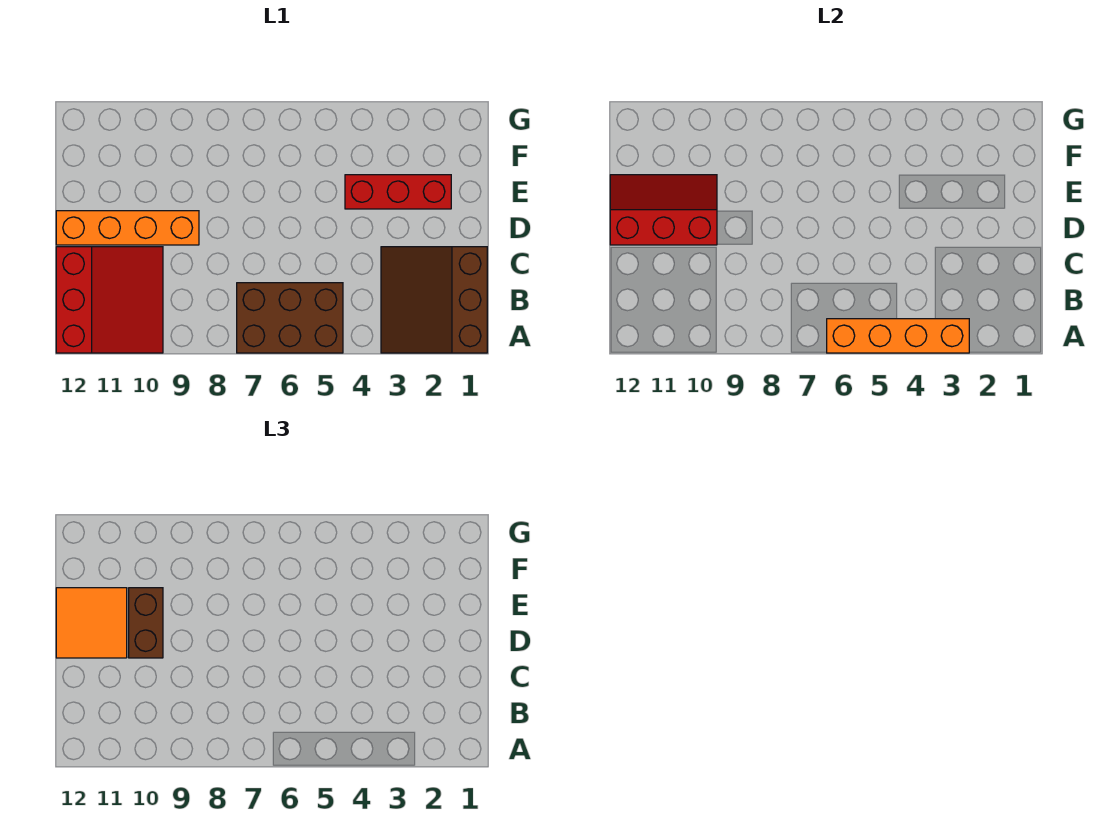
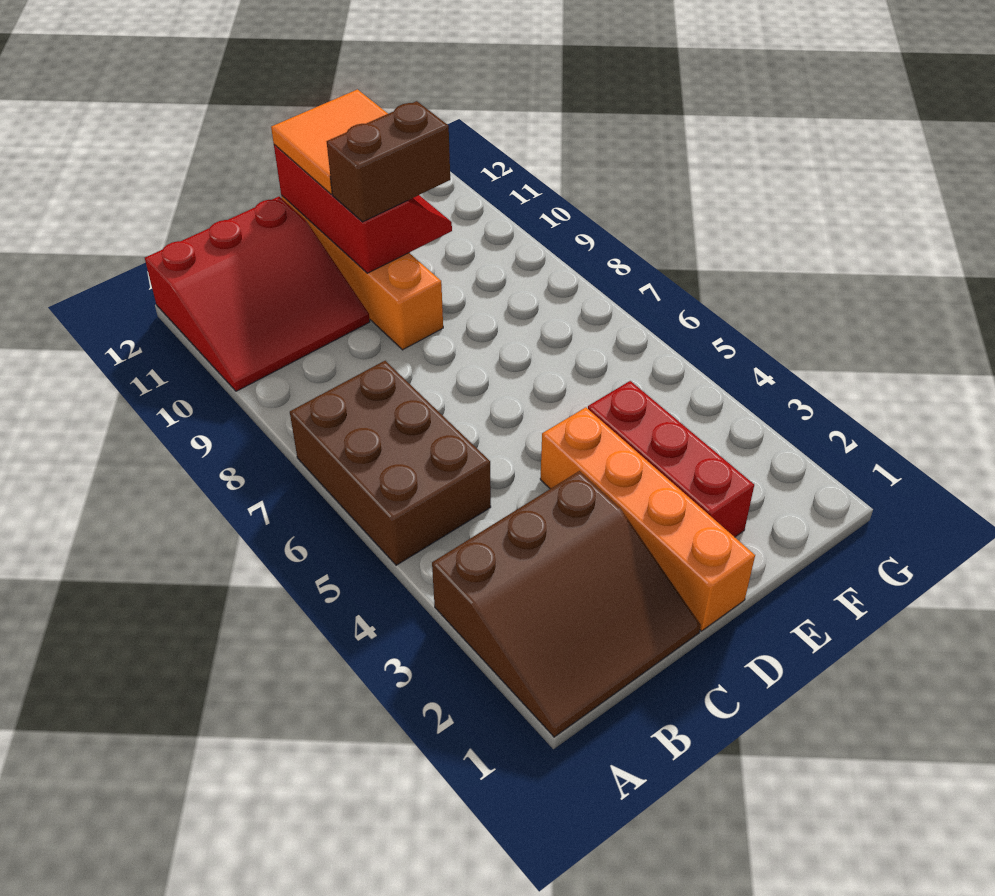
brown 3x3 slope [381,247,487,353] -> brown 3x3 slope turned to [432,471,701,737]
orange 1x4 brick [827,319,969,353] -> orange 1x4 brick moved to [540,407,755,631]

